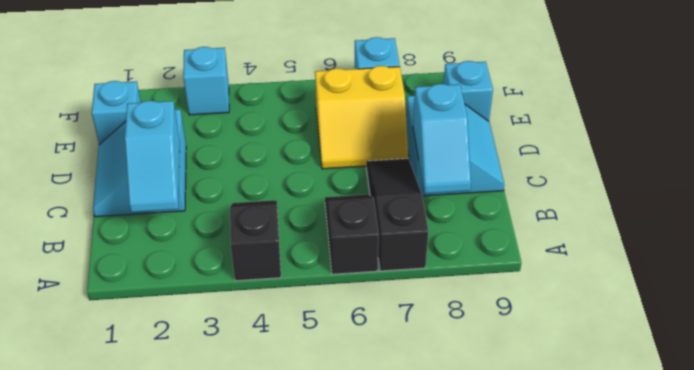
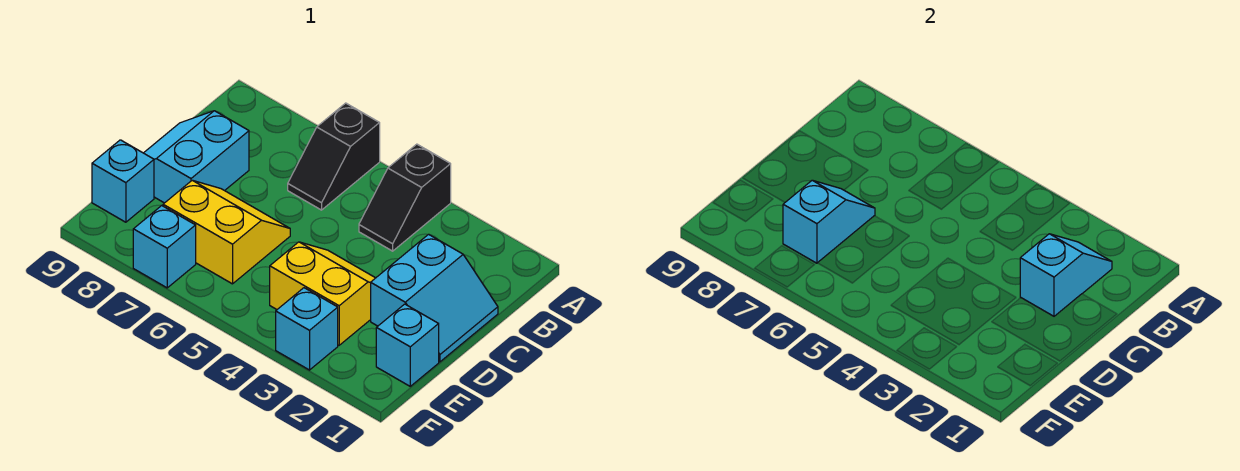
black 1x3 slope [366,158,429,271] -> none
cyan 1x2 slope [413,84,471,194] -> cyan 1x2 slope moved to [783,180,875,263]
none -> yellow 2x2 slope [270,242,375,345]

